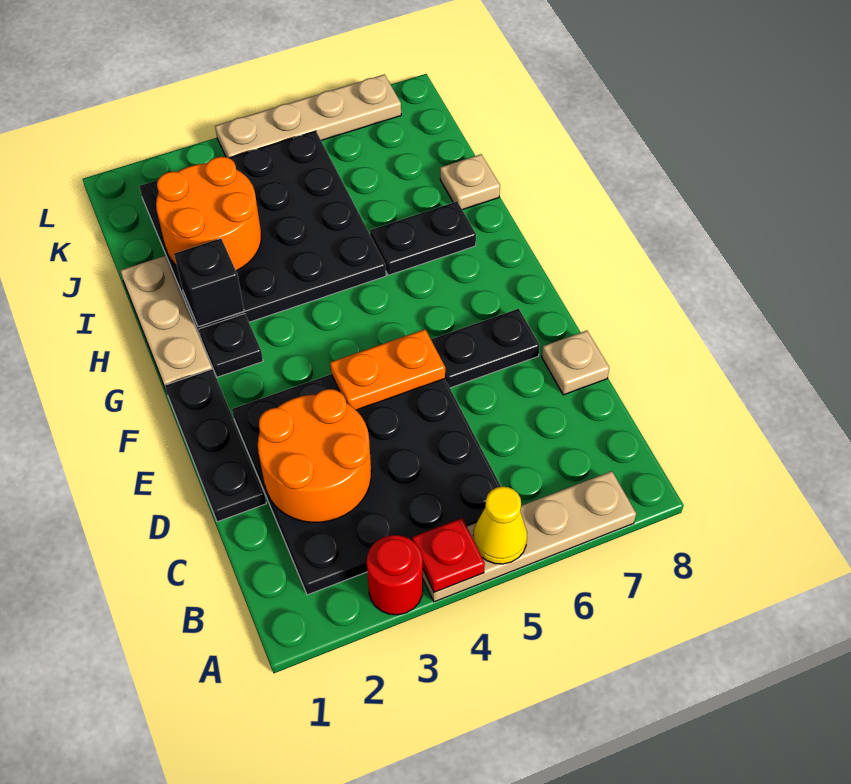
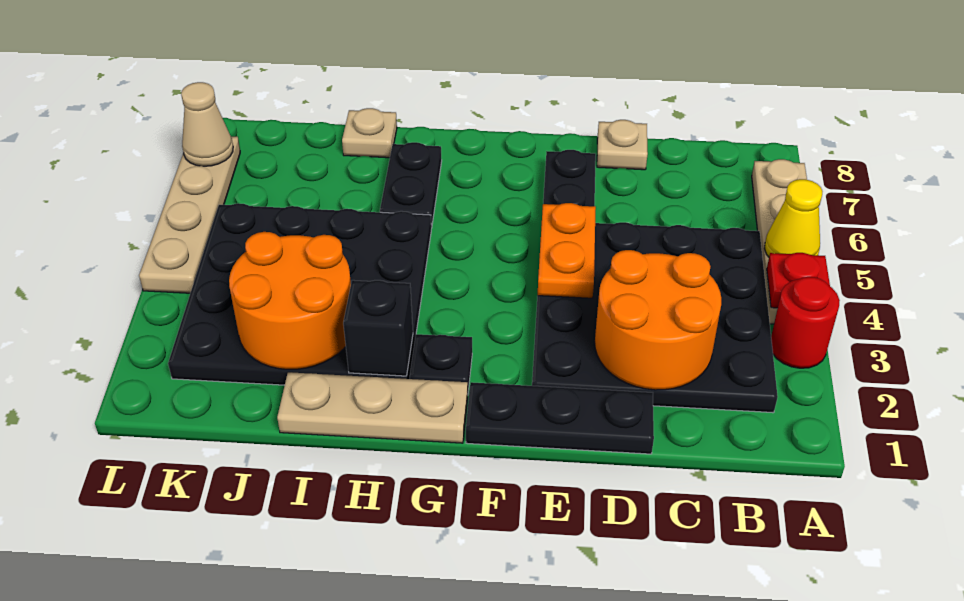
none -> tan 1x1 cone [181,82,233,166]

